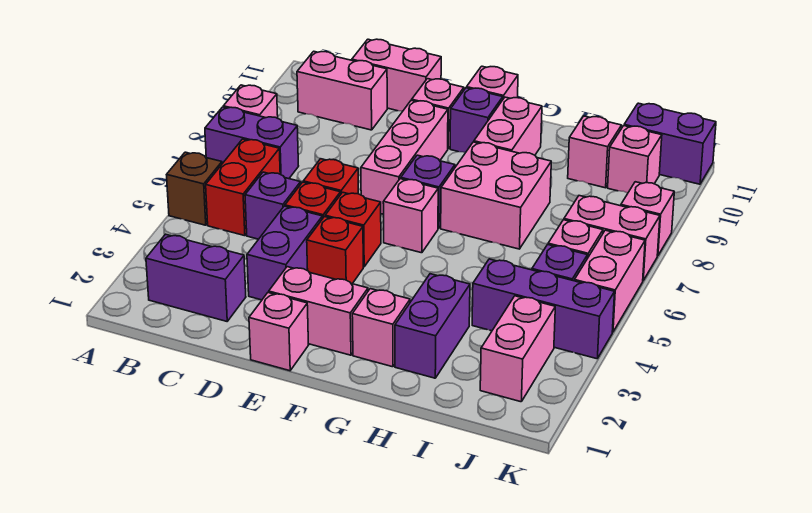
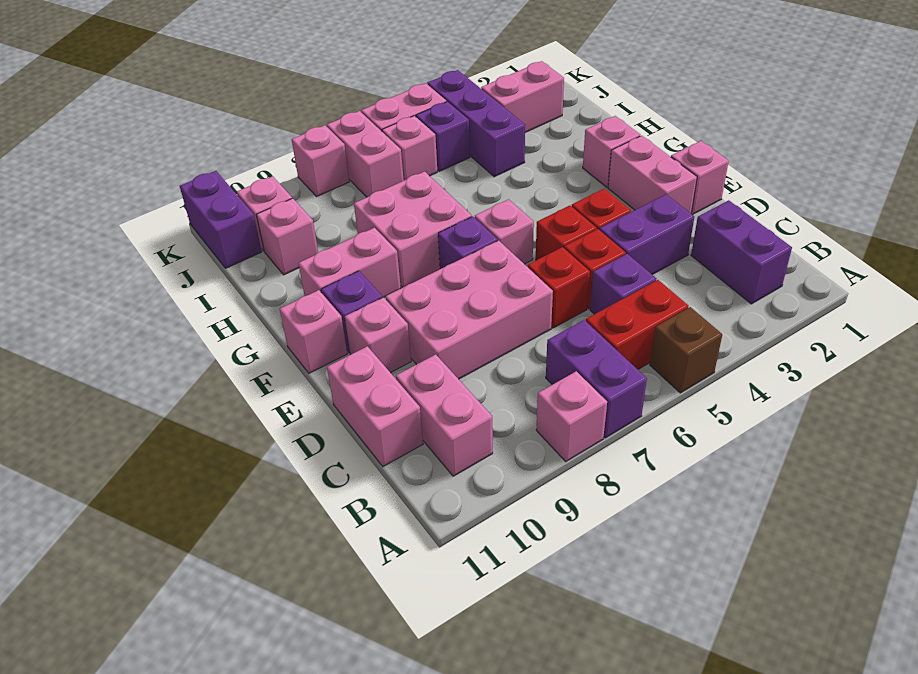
pink 1x3 brick [361,100,448,214] -> pink 2x3 brick [386,240,553,379]
purple 1x2 brick [395,274,470,378] -> none

